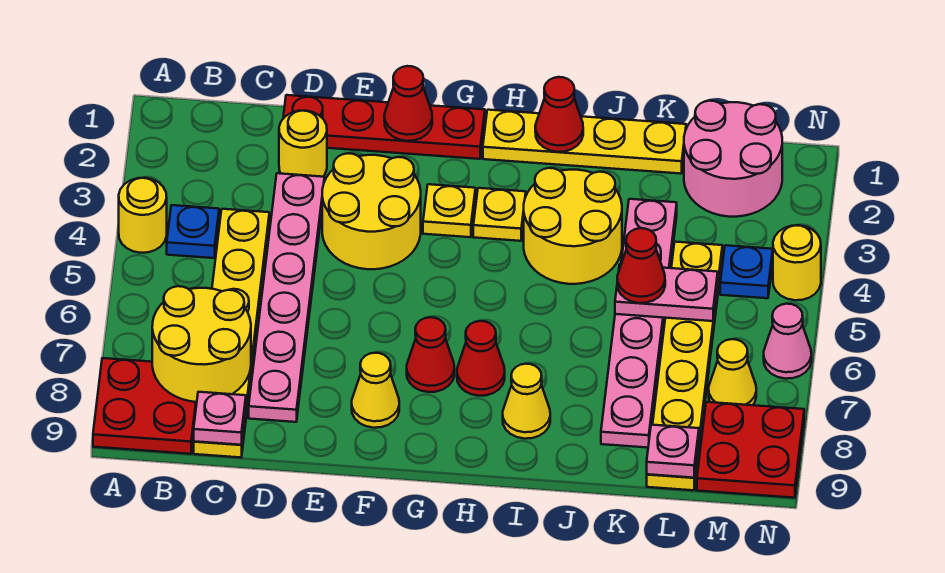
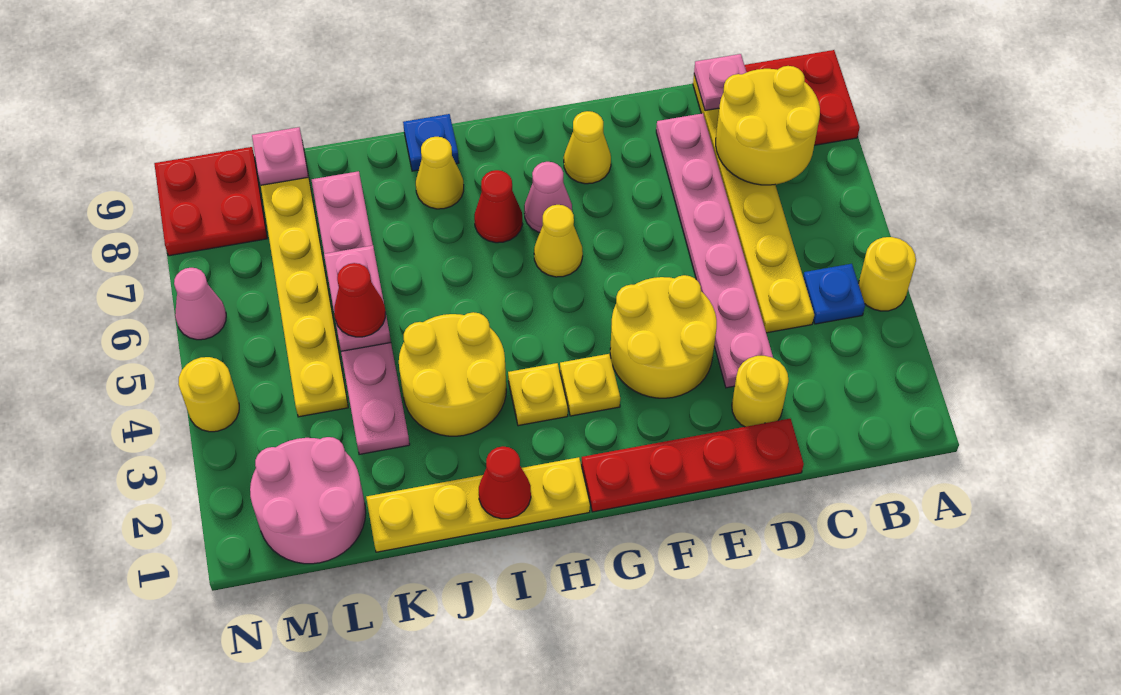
red 1x1 cone [384,66,432,141] -> none
red 1x1 cone [407,317,454,392] -> pink 1x1 cone [524,162,572,233]
pink 1x2 plate [615,265,718,321] -> pink 1x2 plate turned to [324,245,391,351]
blue 1x1 plate [720,245,773,298] -> blue 1x1 plate moved to [403,114,459,171]
yellow 1x1 cone [709,339,756,405] -> yellow 1x1 cone moved to [534,205,583,277]

